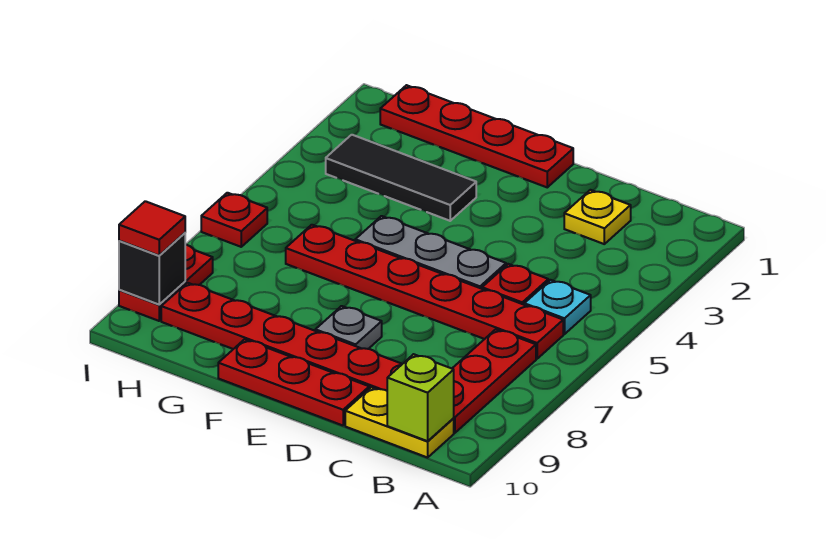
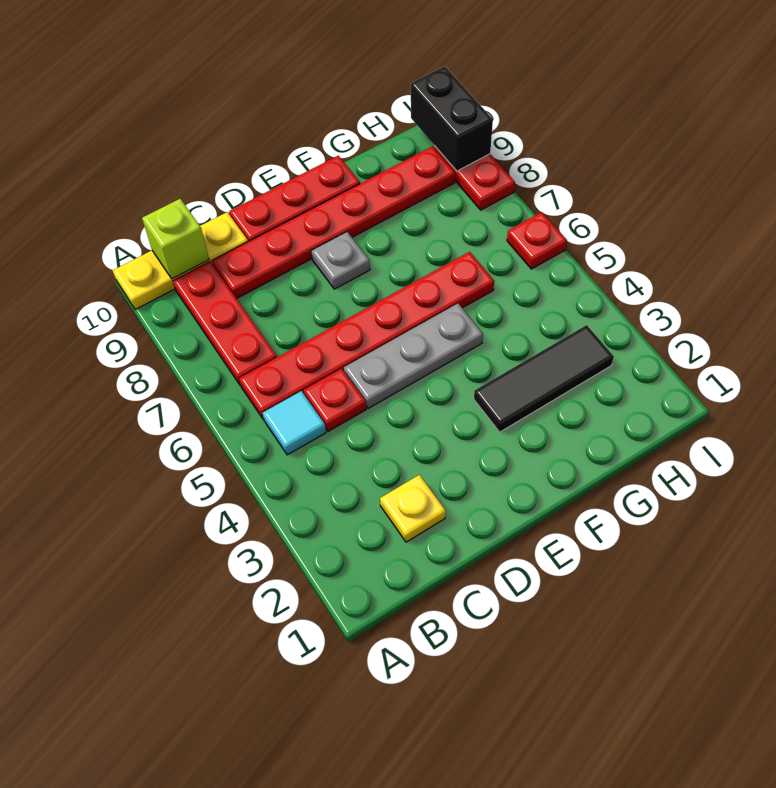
cyan 1x1 plate [524,280,591,334] -> cyan 1x1 tile [263,391,326,455]
yellow 1x2 plate [345,387,454,458] -> yellow 1x3 plate [113,212,248,310]
red 1x4 plate [380,85,573,187] -> none
black 1x1 brick [119,233,185,305] -> black 1x2 brick [411,66,493,171]
red 1x1 tile [119,201,185,256] -> none

